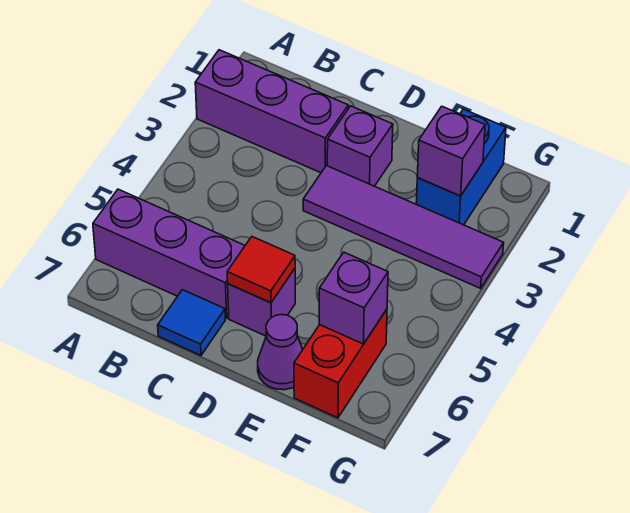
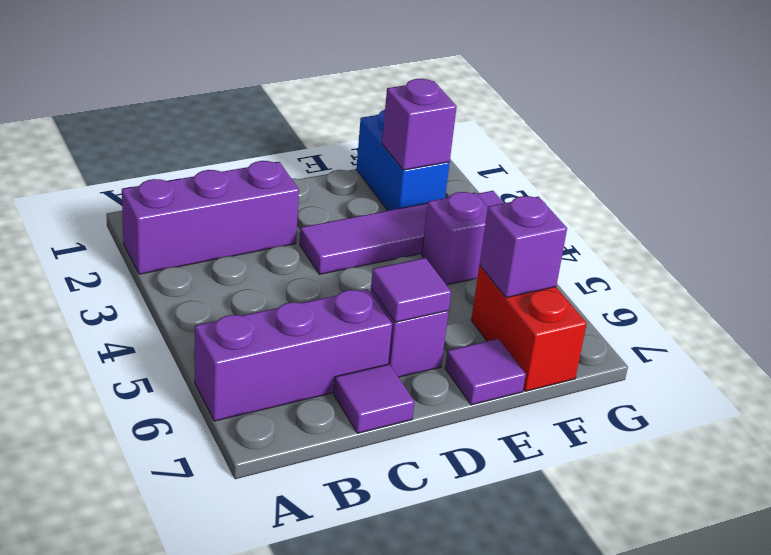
blue 1x1 tile [158,290,225,355] -> purple 1x1 tile [334,364,415,433]
purple 1x1 brick [327,106,393,186] -> purple 1x1 brick moved to [422,192,488,285]
red 1x1 tile [227,237,295,303] -> purple 1x1 tile [371,258,451,322]
purple 1x1 cone [258,315,303,390] -> purple 1x1 tile [445,339,526,405]

